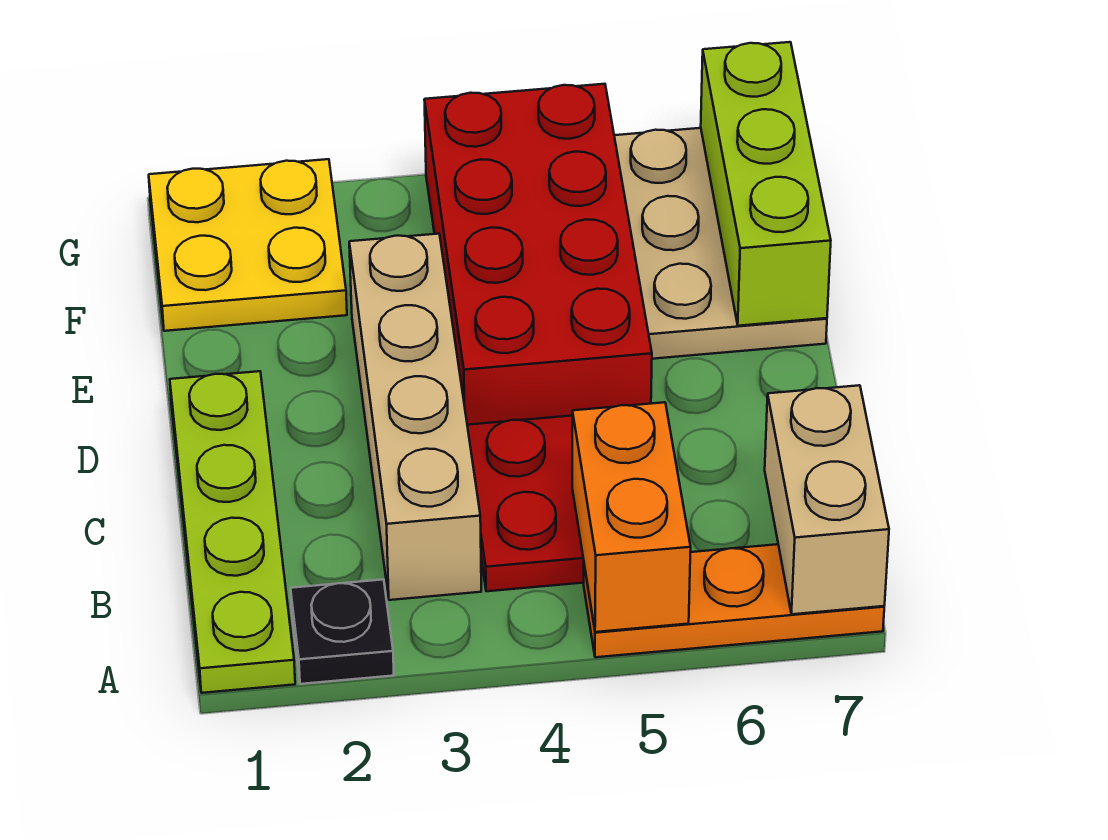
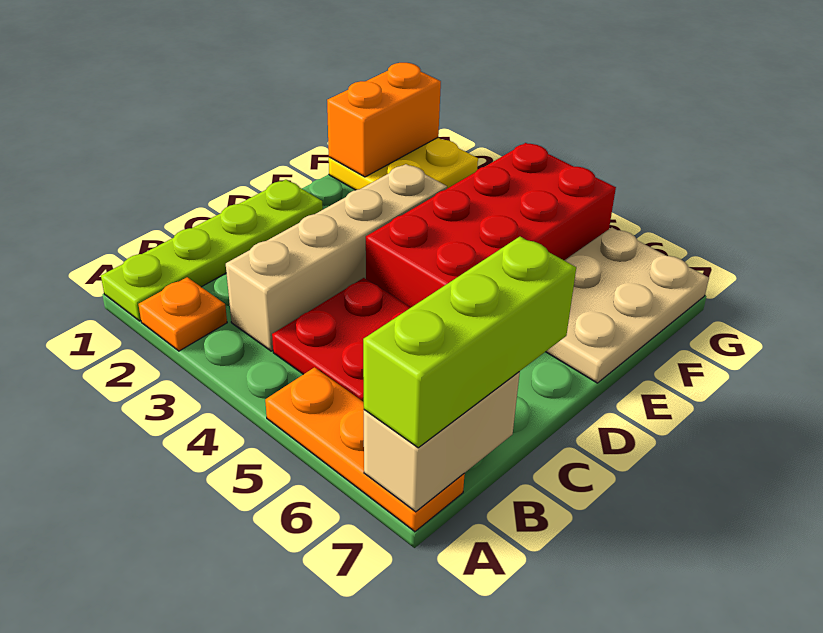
black 1x1 plate [291,580,394,684] -> orange 1x1 plate [138,277,227,351]
orange 1x2 brick [572,402,691,632] -> orange 1x2 brick moved to [327,63,441,177]
lime 1x3 brick [701,42,831,326] -> lime 1x3 brick moved to [363,237,576,448]

